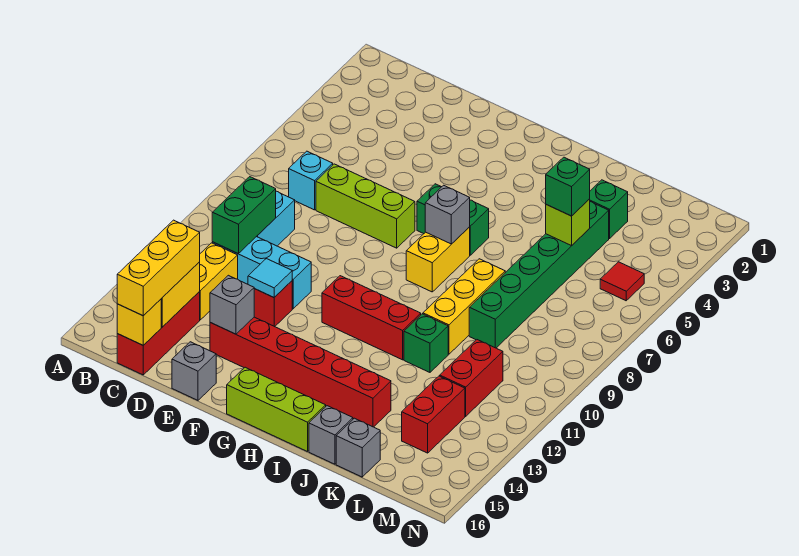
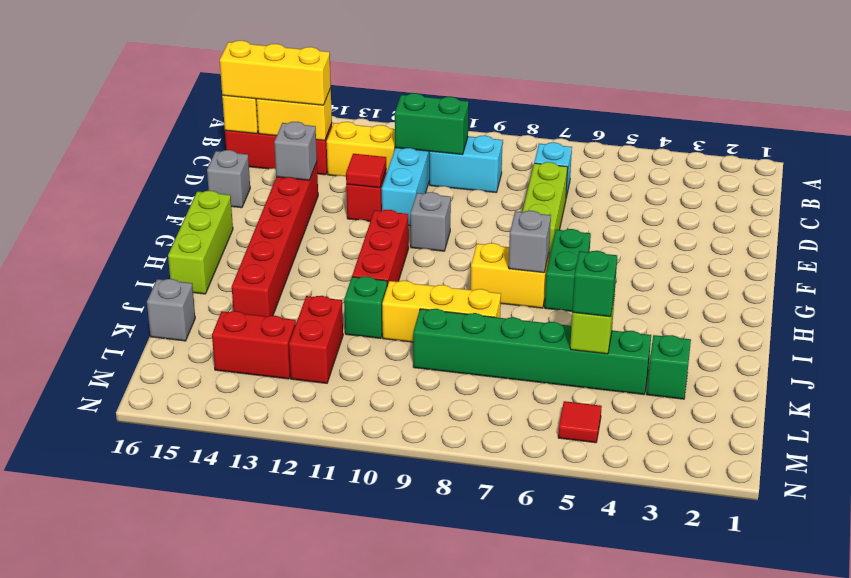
cyan 1x1 tile [248,259,292,297] -> red 1x1 tile [346,154,386,188]
grey 1x1 brick [309,406,353,464] -> grey 1x1 brick moved to [410,192,451,251]
red 1x2 brick [440,340,503,416] -> red 1x2 brick turned to [289,296,343,383]

